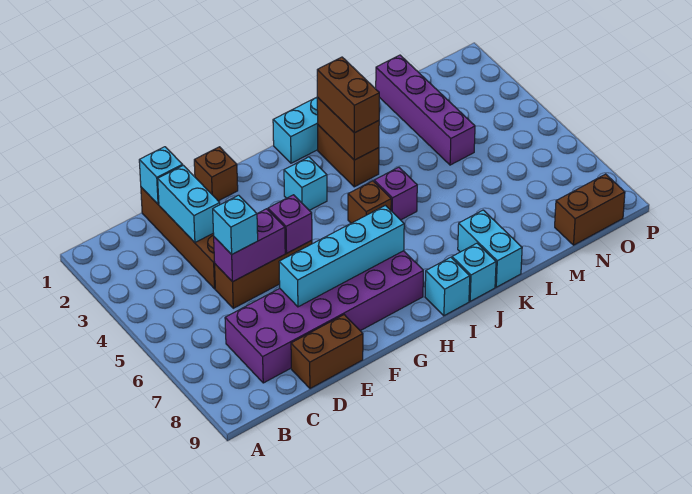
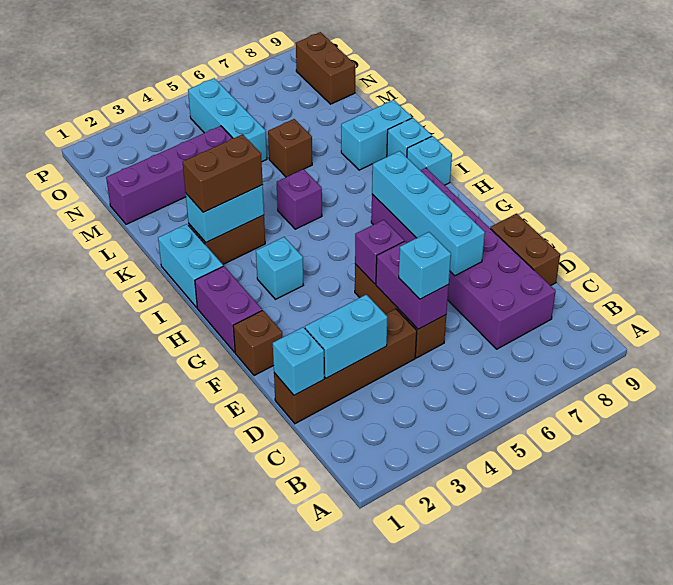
none -> purple 1x2 brick [195,266,262,352]
brown 1x1 brick [348,181,391,223] -> brown 1x1 brick moved to [268,119,312,177]
brown 1x2 brick [317,97,379,160] -> cyan 1x2 brick [186,185,264,242]
none -> cyan 1x3 brick [188,78,267,162]

